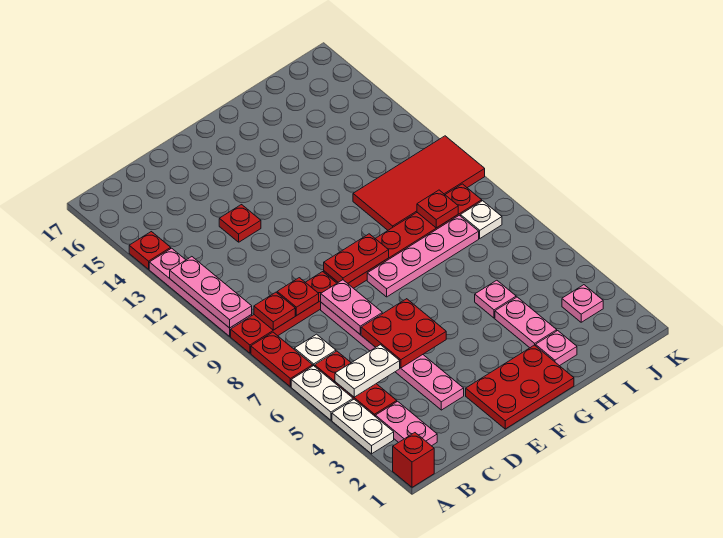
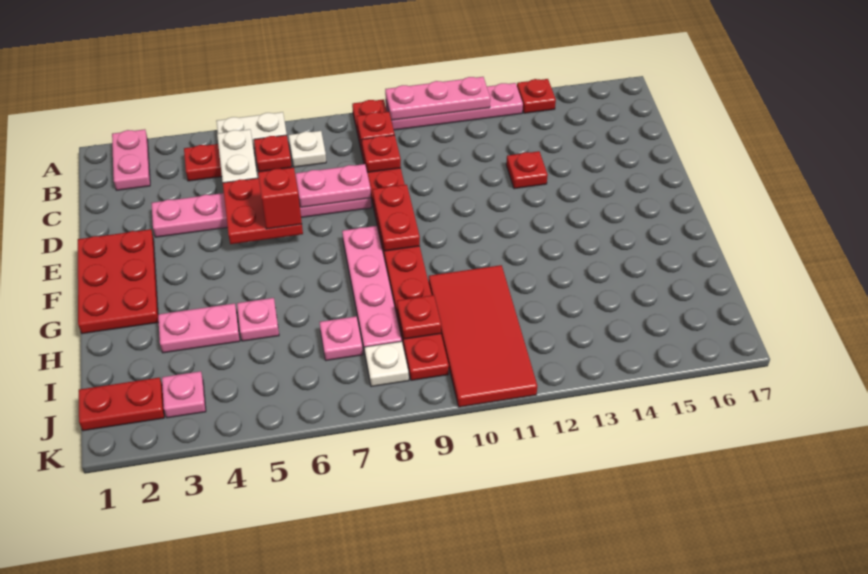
red 1x1 brick [393,433,434,487] -> red 1x1 brick moved to [258,167,302,229]
white 1x2 plate [332,399,394,454] -> none
red 1x2 plate [251,332,313,387] -> red 1x2 plate moved to [79,377,164,431]
pink 1x2 plate [376,401,437,446] -> pink 1x2 plate turned to [112,129,150,190]
pink 1x1 plate [536,331,577,366] -> pink 1x1 plate moved to [320,317,363,361]

